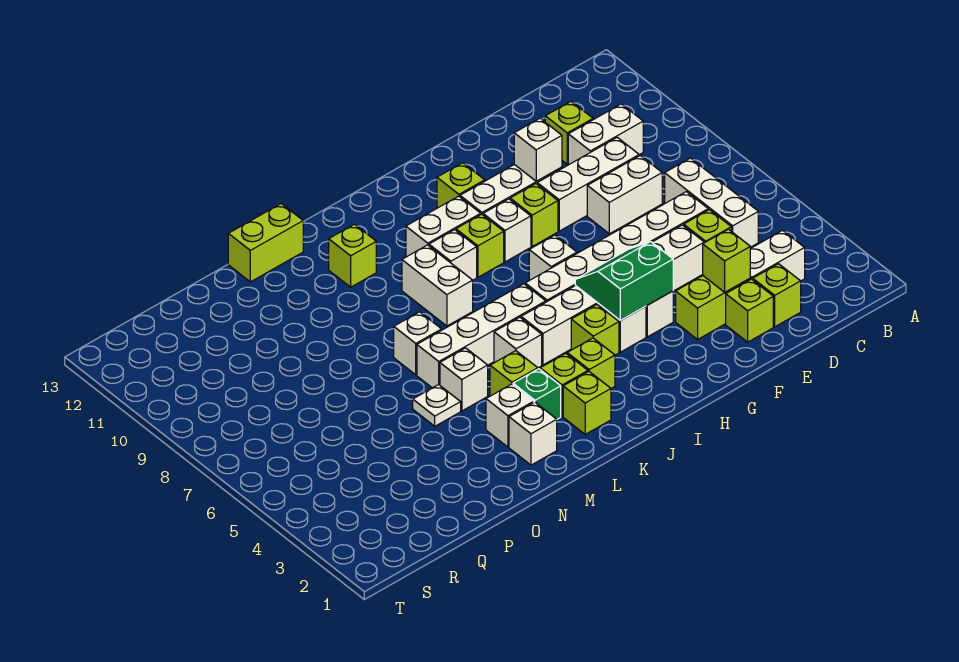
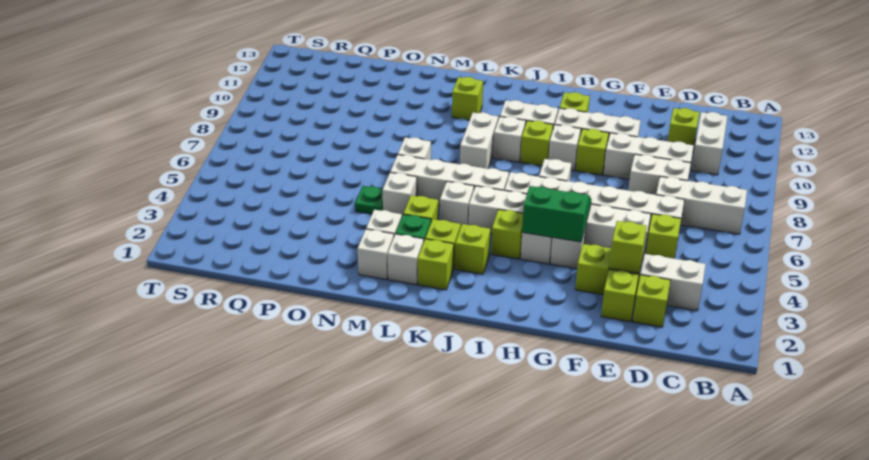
white 1x3 brick [665,158,758,247] -> white 1x3 brick turned to [656,177,747,234]
white 1x2 brick [568,104,643,165] -> white 1x2 brick turned to [691,112,727,175]
white 1x1 brick [514,118,562,181] -> white 1x1 brick moved to [388,234,424,285]
lime 1x2 brick [228,204,303,282] -> none
white 1x1 plate [413,385,461,426] -> green 1x1 plate [355,186,383,214]

